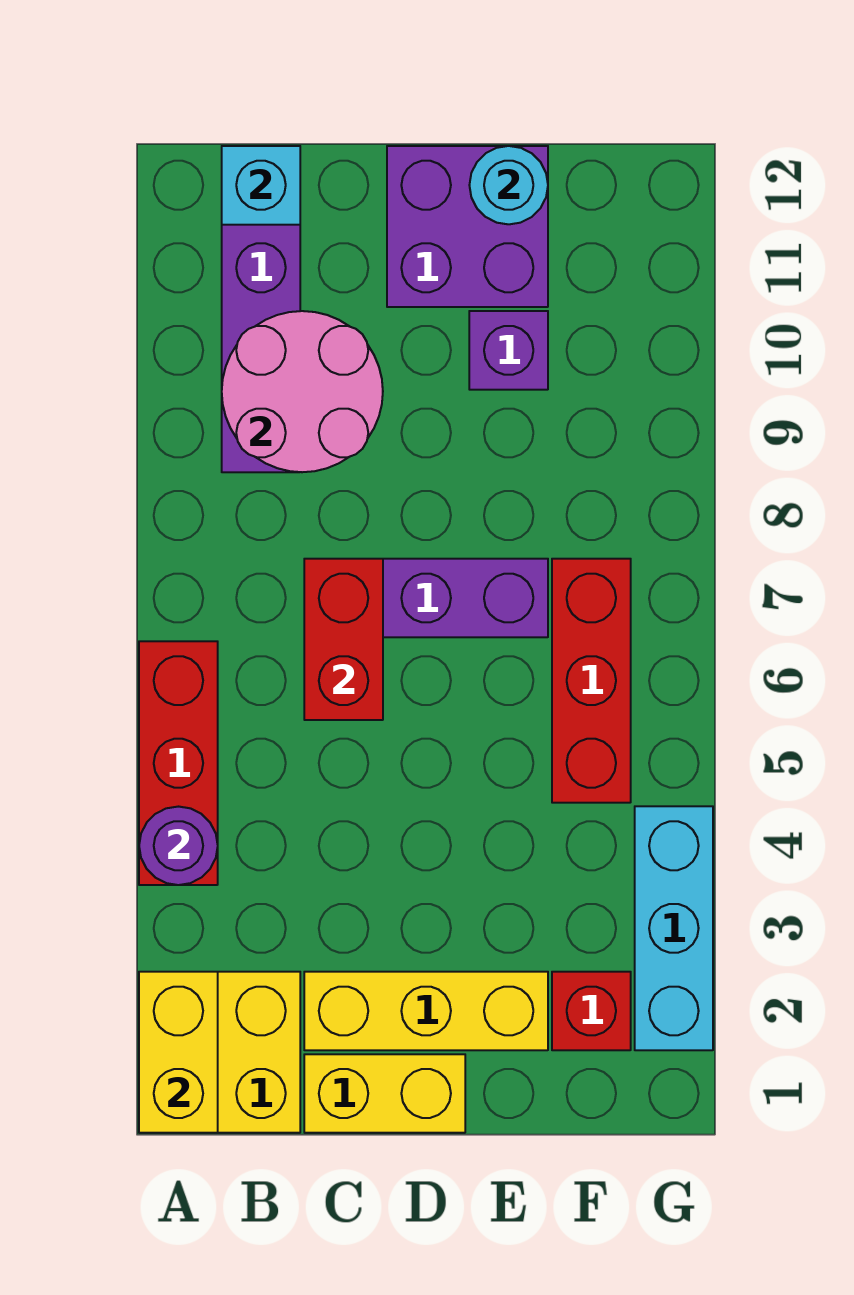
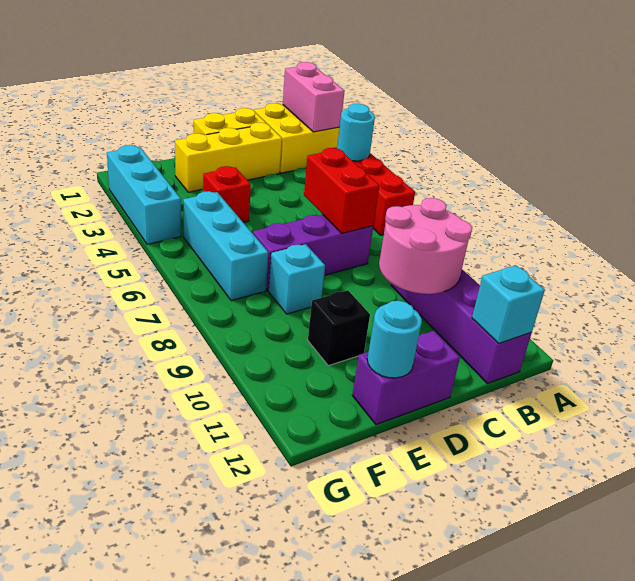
yellow 1x2 brick [139,972,218,1133] -> pink 1x2 brick [283,62,345,132]
purple 1x1 round brick [139,807,218,885] -> cyan 1x1 round brick [337,104,375,161]
purple 2x2 brick [387,146,548,307] -> purple 1x2 brick [352,331,460,425]
none -> cyan 1x1 brick [269,244,325,314]
purple 1x1 brick [469,311,548,390] -> black 1x1 brick [308,290,370,366]
red 1x1 brick [552,972,631,1050] -> red 1x1 brick moved to [203,166,251,222]
red 1x3 brick [552,559,631,803] -> cyan 1x3 brick [183,191,268,301]

